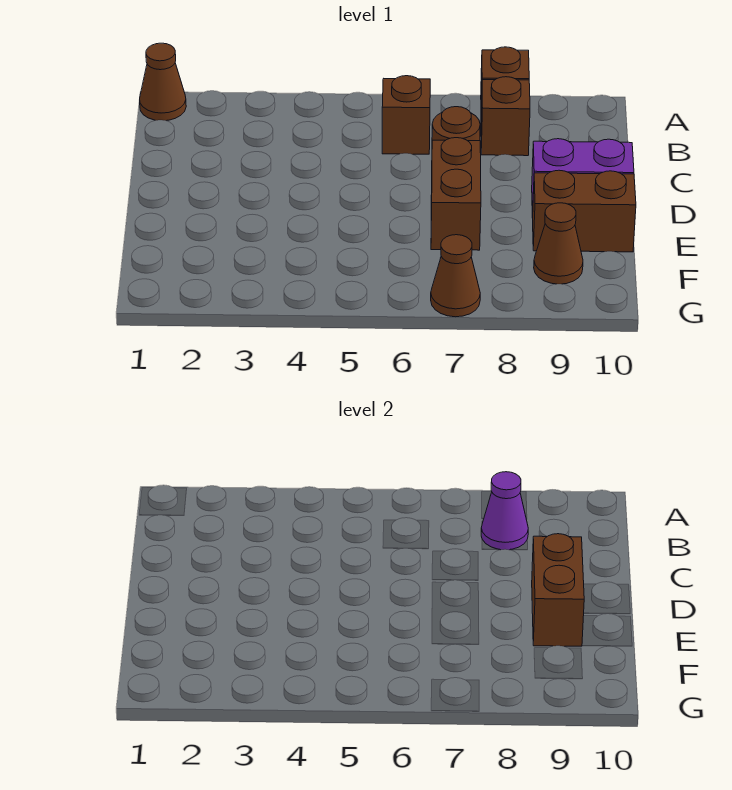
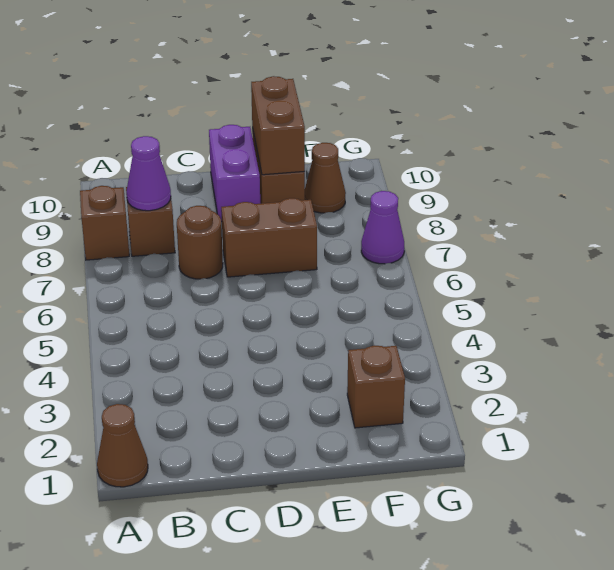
brown 1x1 brick [382,76,430,154] -> brown 1x1 brick moved to [347,345,405,428]
brown 1x2 brick [532,534,584,646] -> brown 1x2 brick turned to [251,76,305,175]
brown 1x1 cone [431,235,480,317] -> purple 1x1 cone [361,191,404,264]

